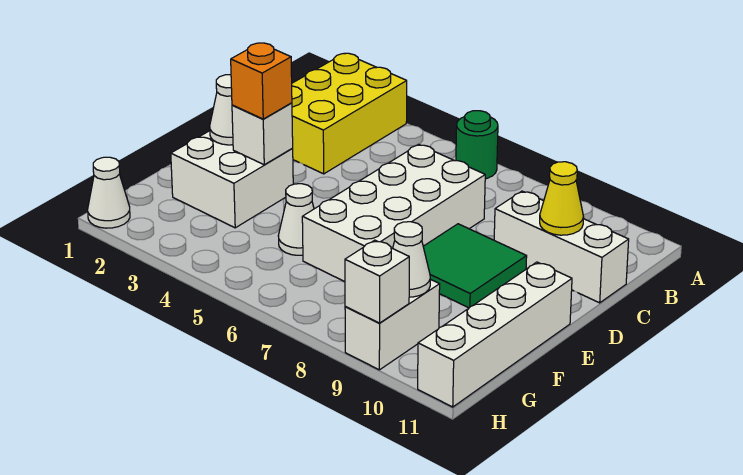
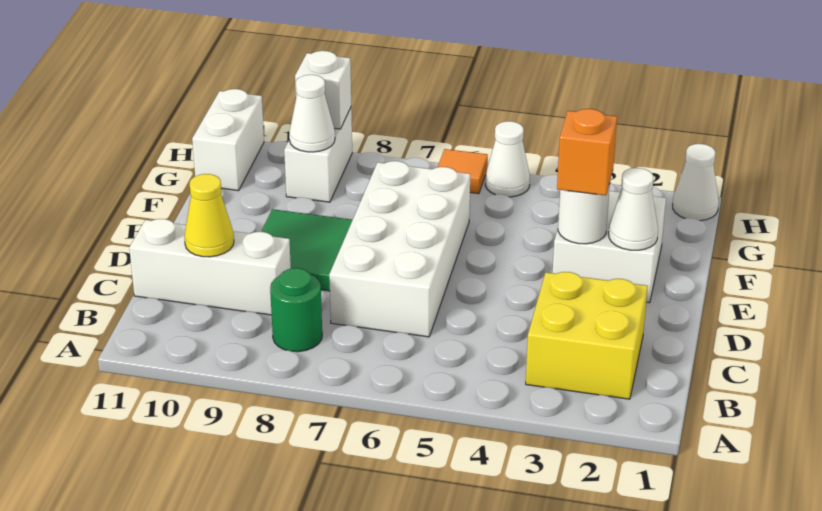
yellow 2x3 brick [292,53,407,174] -> yellow 2x2 brick [526,272,648,399]
green 1x1 round brick [456,111,498,179] -> green 1x1 round brick moved to [270,268,322,352]
white 1x1 brick [232,103,293,165] -> white 1x1 round brick [558,184,610,244]
white 1x4 brick [418,262,572,407] -> white 1x2 brick [192,89,264,191]
white 1x1 cone [278,184,314,255] -> white 1x1 cone moved to [485,121,530,197]
none -> orange 1x1 tile [438,149,488,194]

